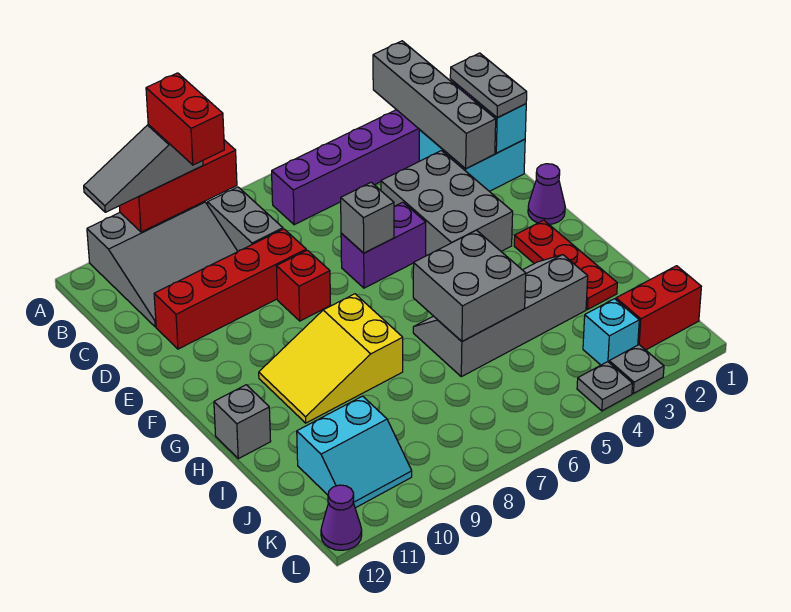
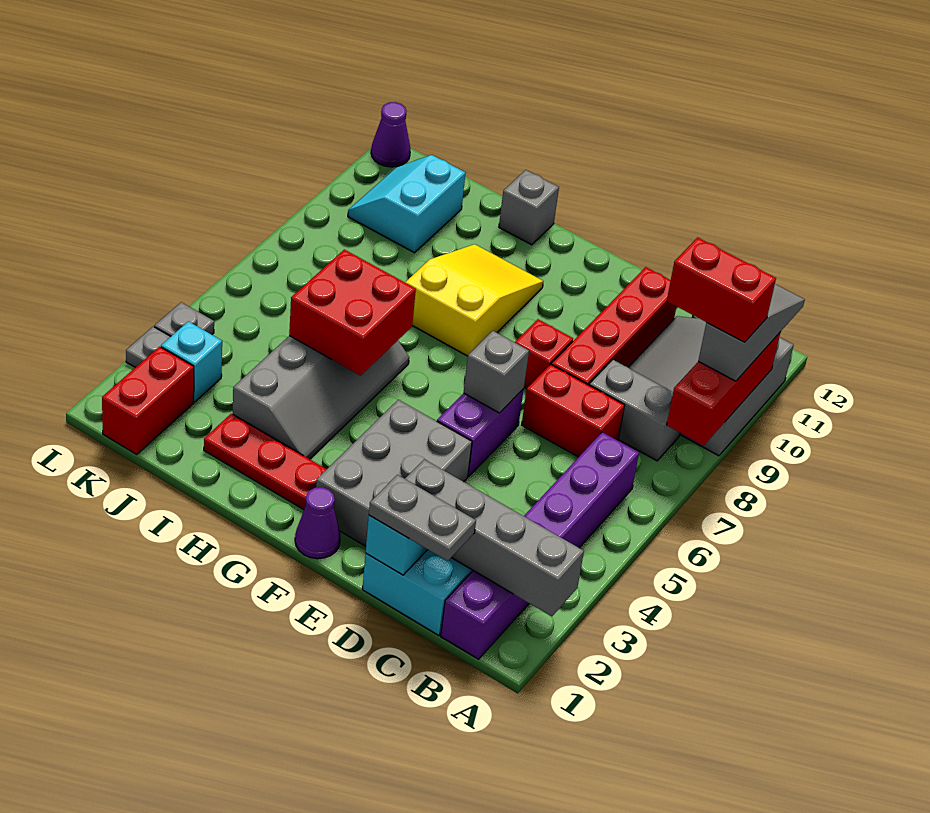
none -> red 1x2 brick [522,364,625,457]
grey 2x3 brick [381,151,513,256] -> grey 2x3 brick turned to [316,400,472,546]
grey 2x2 brick [413,230,526,341] -> red 2x2 brick [289,249,416,376]

